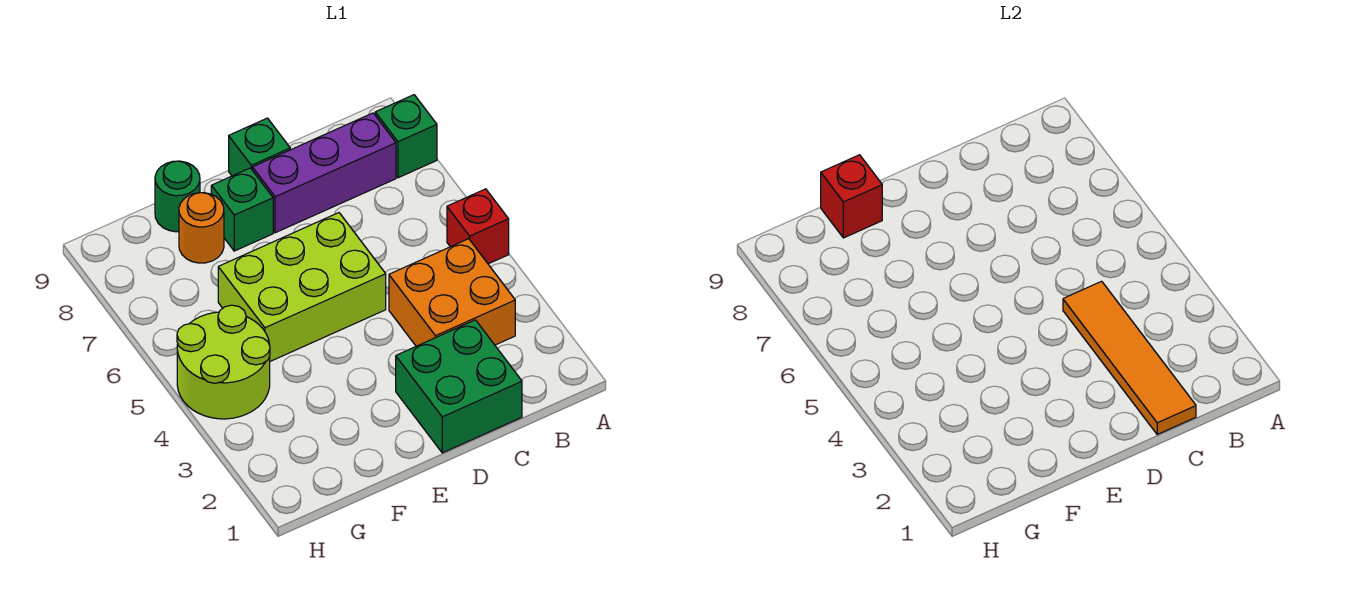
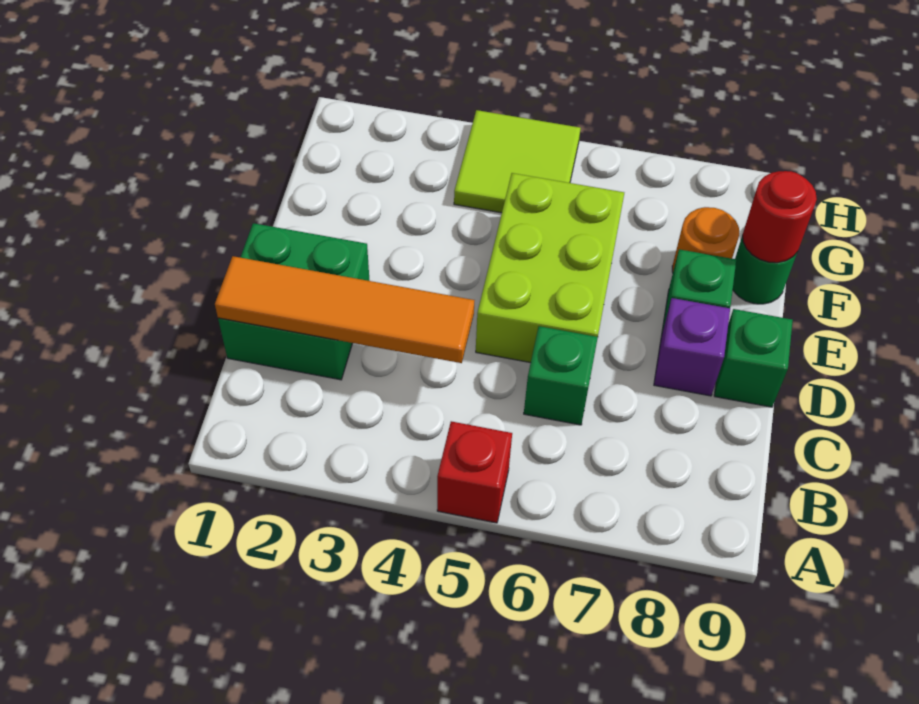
green 1x1 brick [375,95,437,178] -> green 1x1 brick moved to [524,326,598,425]
orange 2x2 brick [389,239,515,346] -> none
purple 1x3 brick [252,113,396,233] -> purple 1x1 brick [654,298,730,396]
red 1x1 brick [821,155,882,238] -> red 1x1 round brick [743,171,817,263]
lime 2x2 round brick [177,305,270,419] -> lime 2x2 tile [454,110,581,213]

